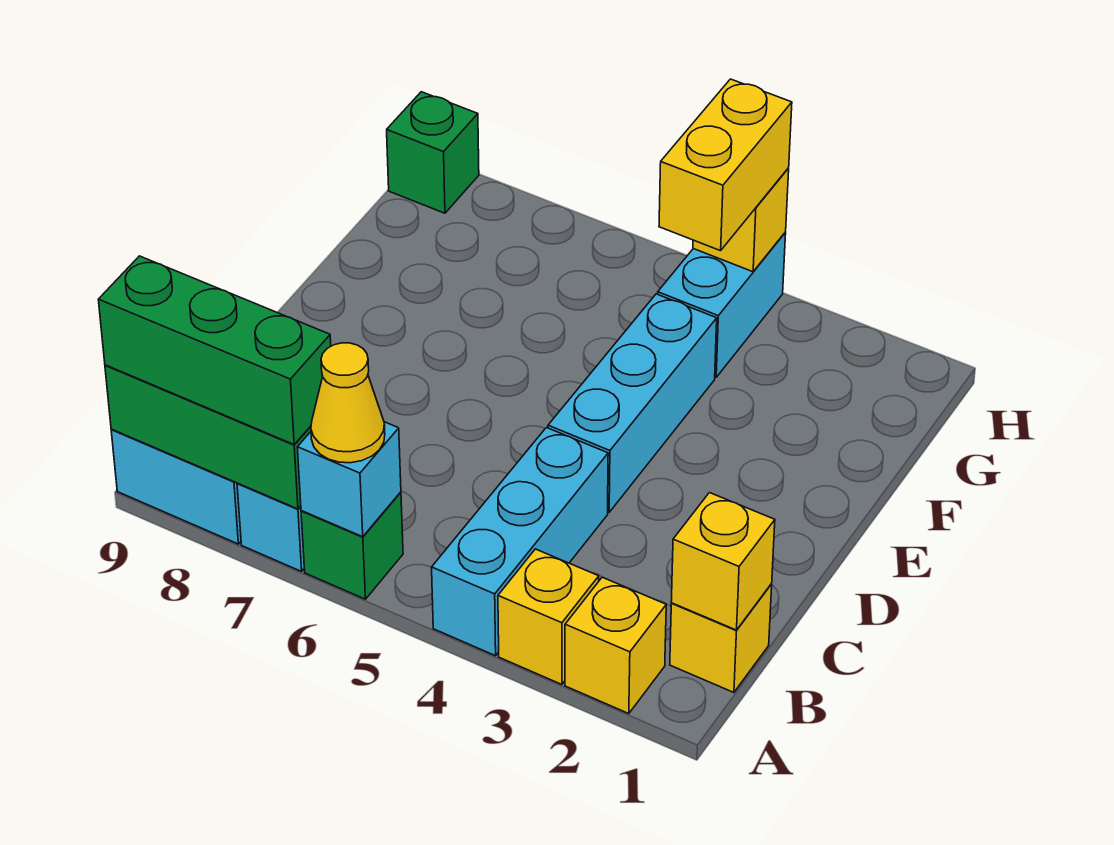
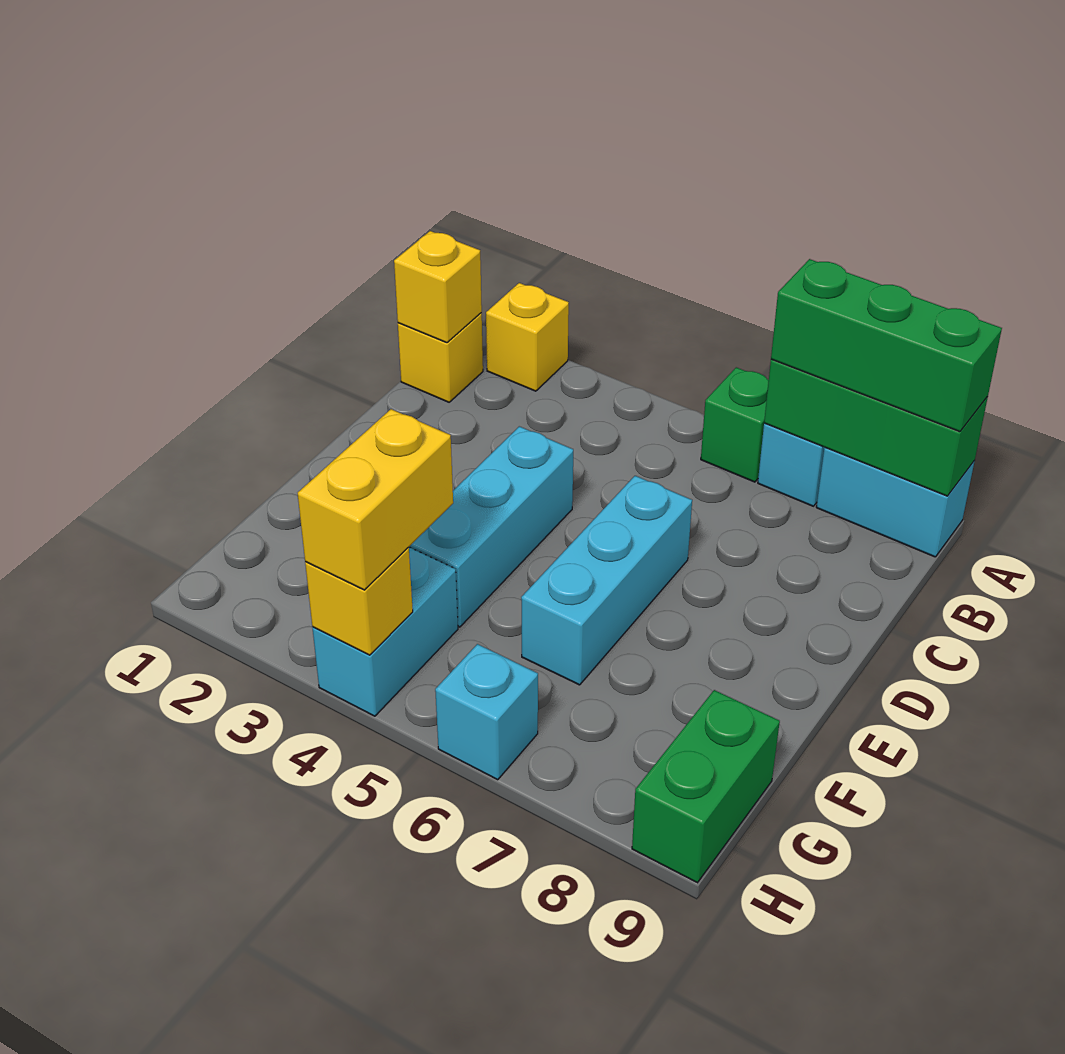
yellow 1x1 brick [498,549,599,684] -> none
cyan 1x3 brick [432,428,608,656] -> cyan 1x3 brick moved to [521,476,692,685]
cyan 1x1 brick [297,422,401,537] -> cyan 1x1 brick moved to [435,644,538,780]
yellow 1x1 cone [311,343,385,463] -> none
green 1x1 brick [387,92,479,213] -> green 1x2 brick [632,690,780,883]

